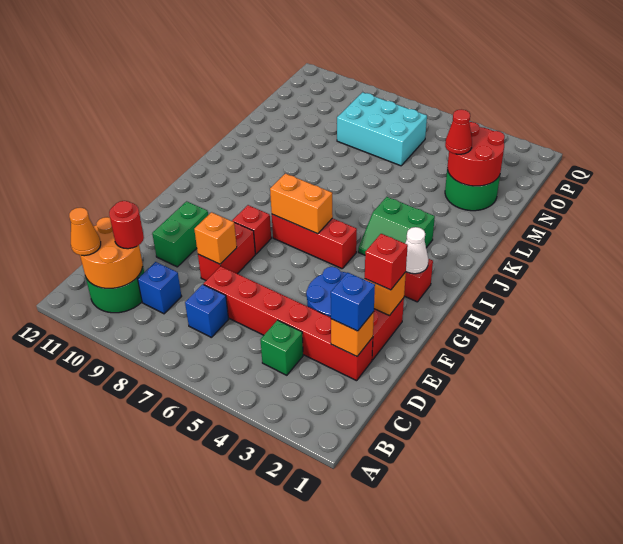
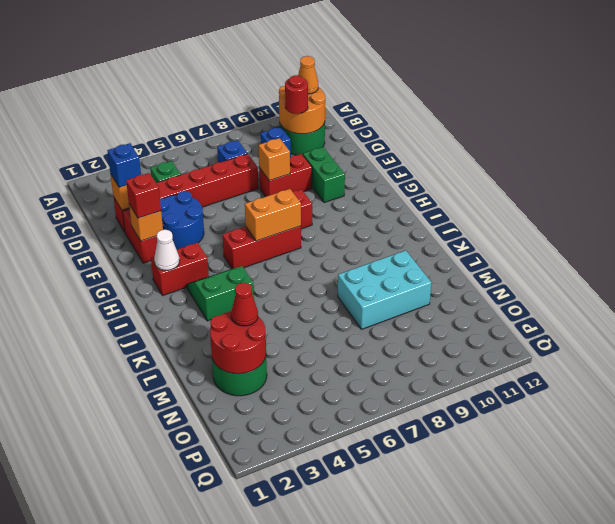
red 1x2 brick [198,223,255,280] -> red 1x2 brick turned to [259,154,312,197]
cyan 2x3 brick [337,92,427,166] -> cyan 2x3 brick moved to [338,250,431,329]

